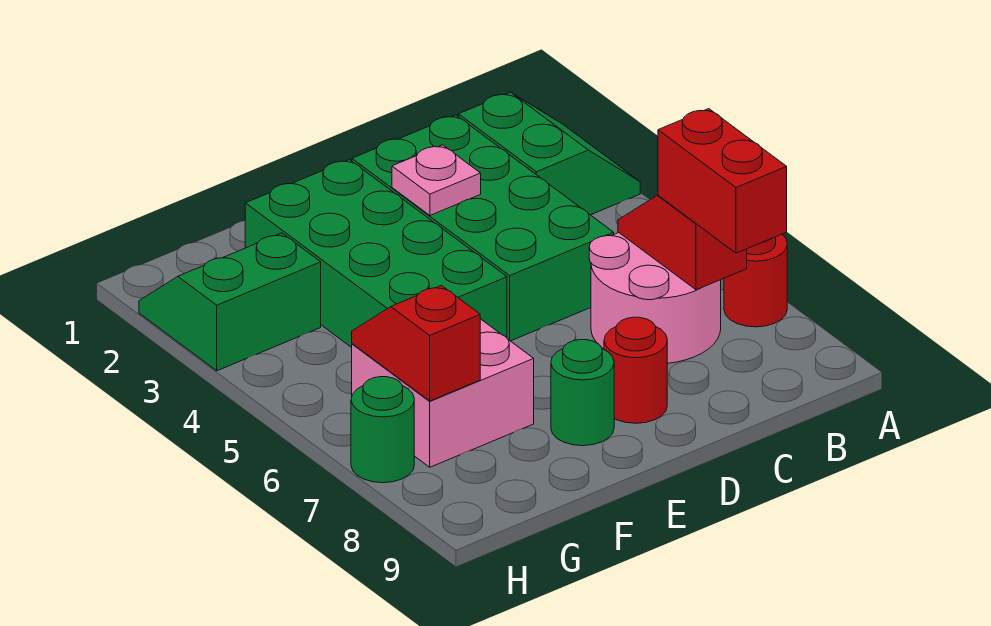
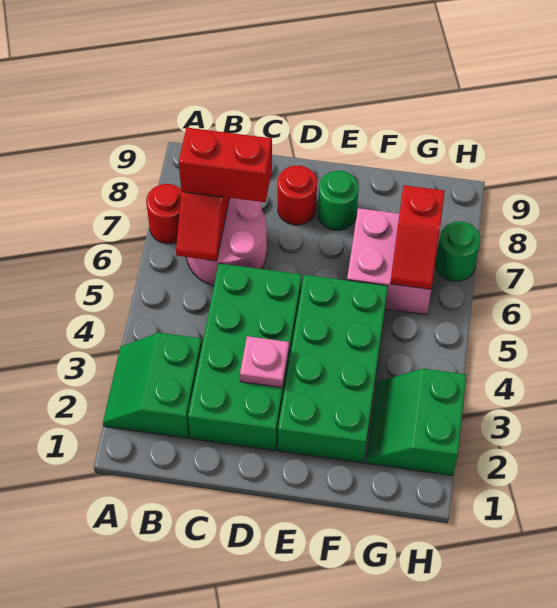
red 1x2 brick [658,109,787,253] -> red 1x2 brick turned to [179,128,272,202]
green 2x2 slope [139,233,321,371] -> green 2x2 slope turned to [366,369,466,476]

